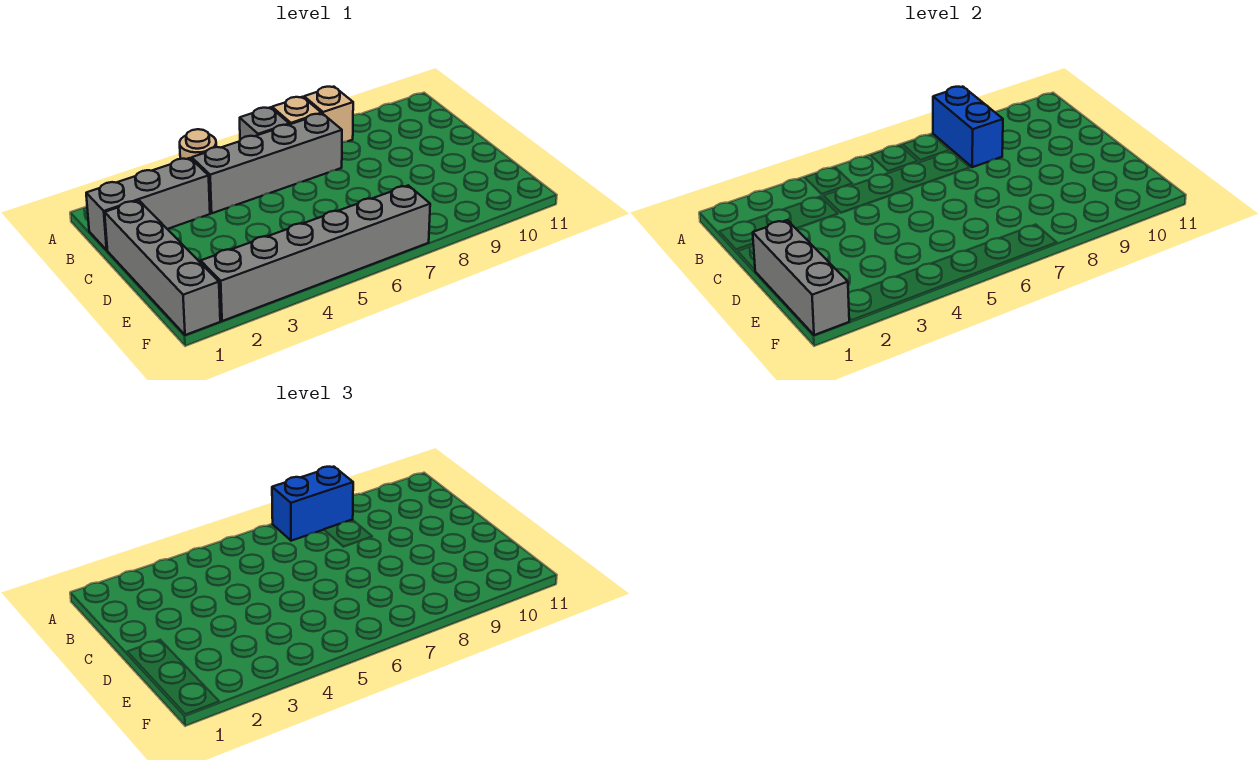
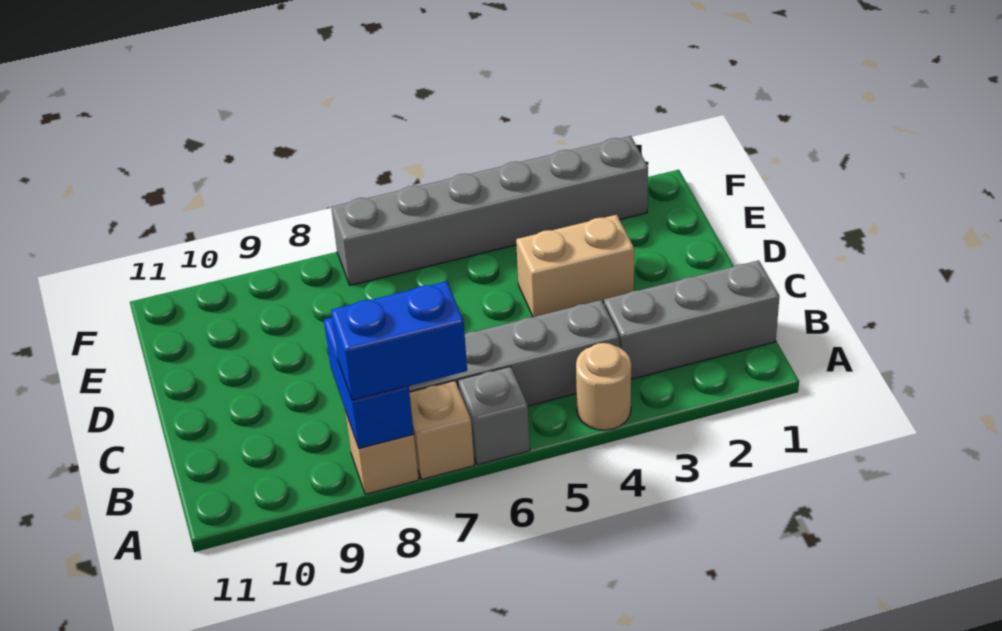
grey 1x4 brick [105,200,220,335] -> none
grey 1x3 brick [753,220,849,335] -> none
none -> tan 1x2 brick [516,215,634,317]

